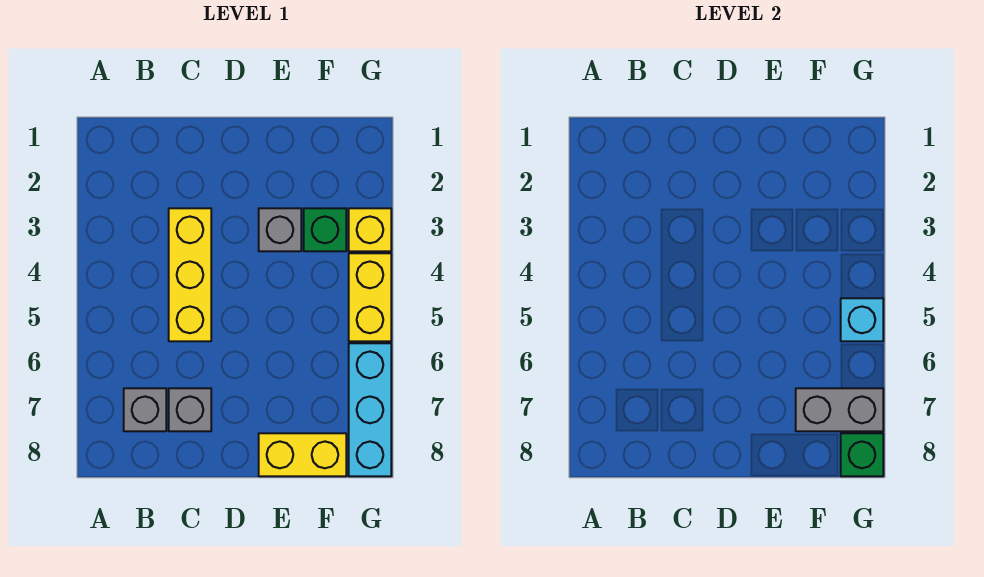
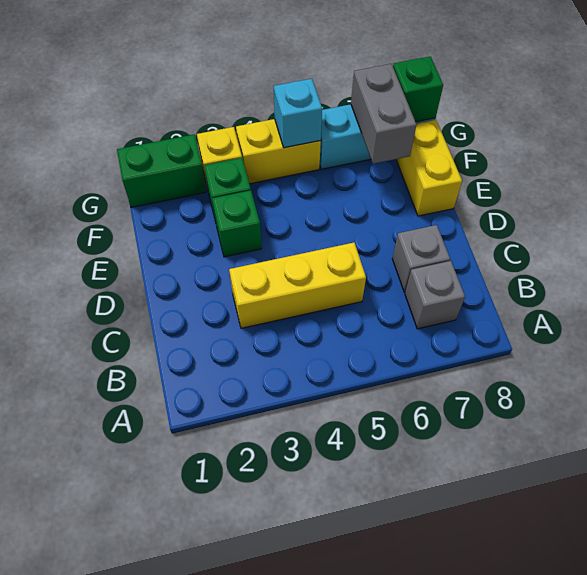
grey 1x1 brick [259,208,301,251] -> green 1x1 brick [212,190,262,257]
none -> green 1x2 brick [117,134,206,207]

